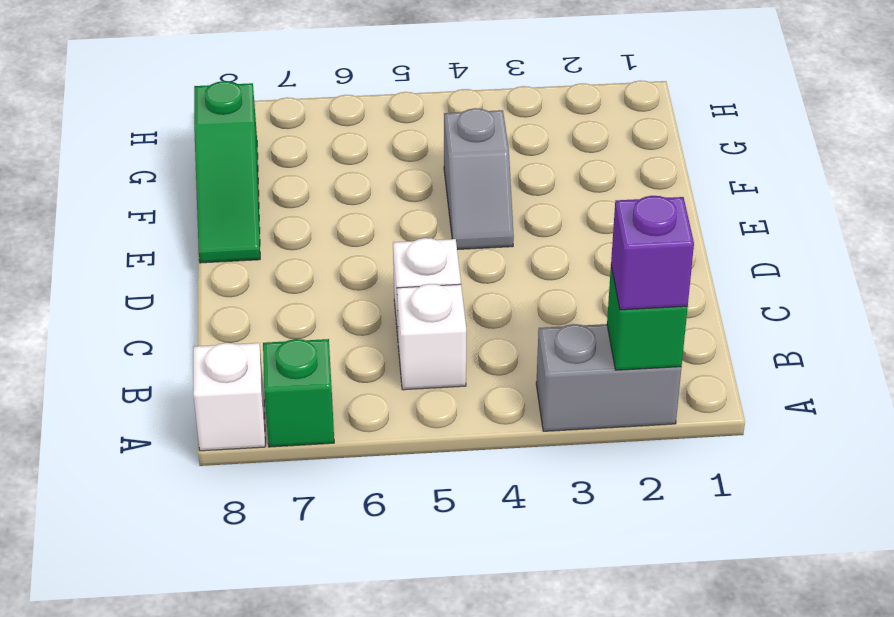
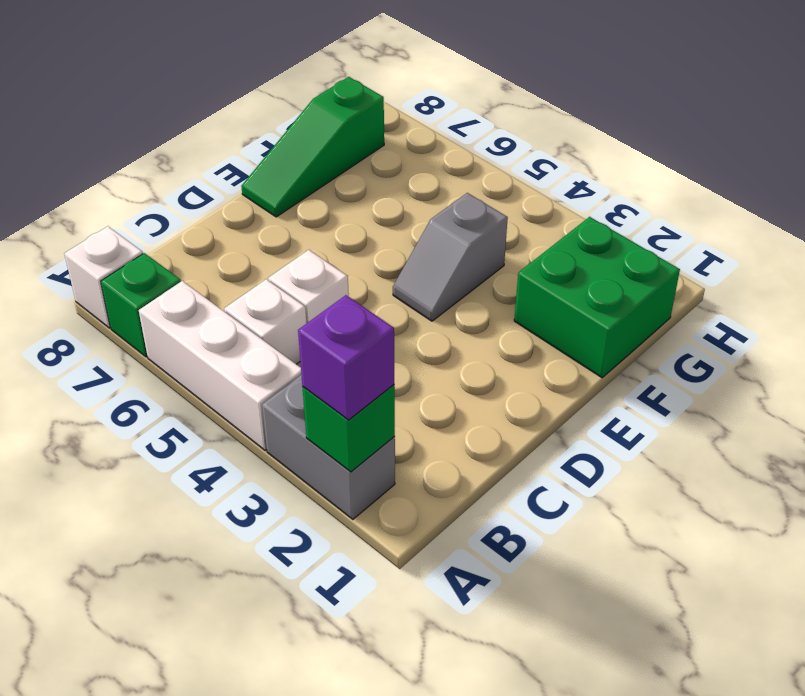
none -> white 1x3 brick [139,281,301,450]
none -> green 2x2 brick [514,217,680,378]

